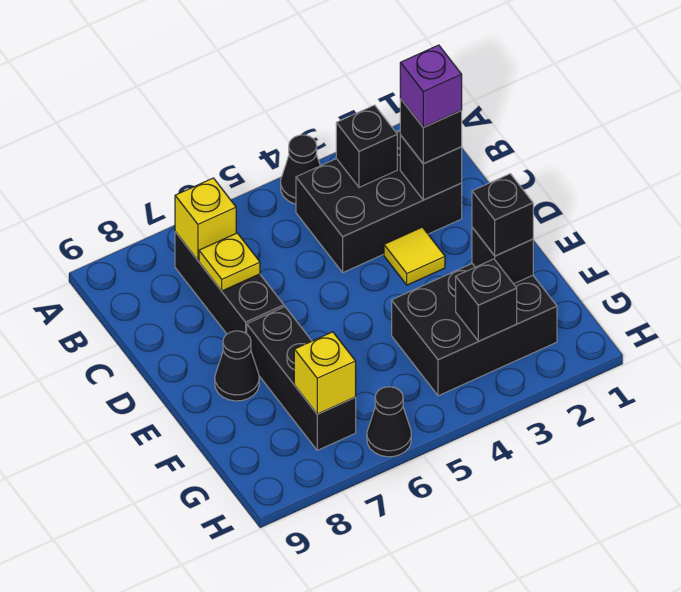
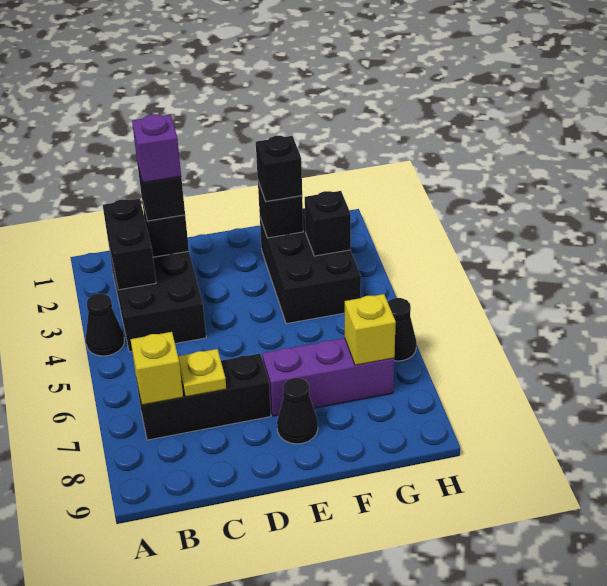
black 1x1 brick [336,105,397,187] -> black 1x2 brick [103,199,156,290]
yellow 1x1 tile [384,227,445,285] -> none
black 1x3 brick [247,307,356,450] -> purple 1x3 brick [262,338,394,416]

